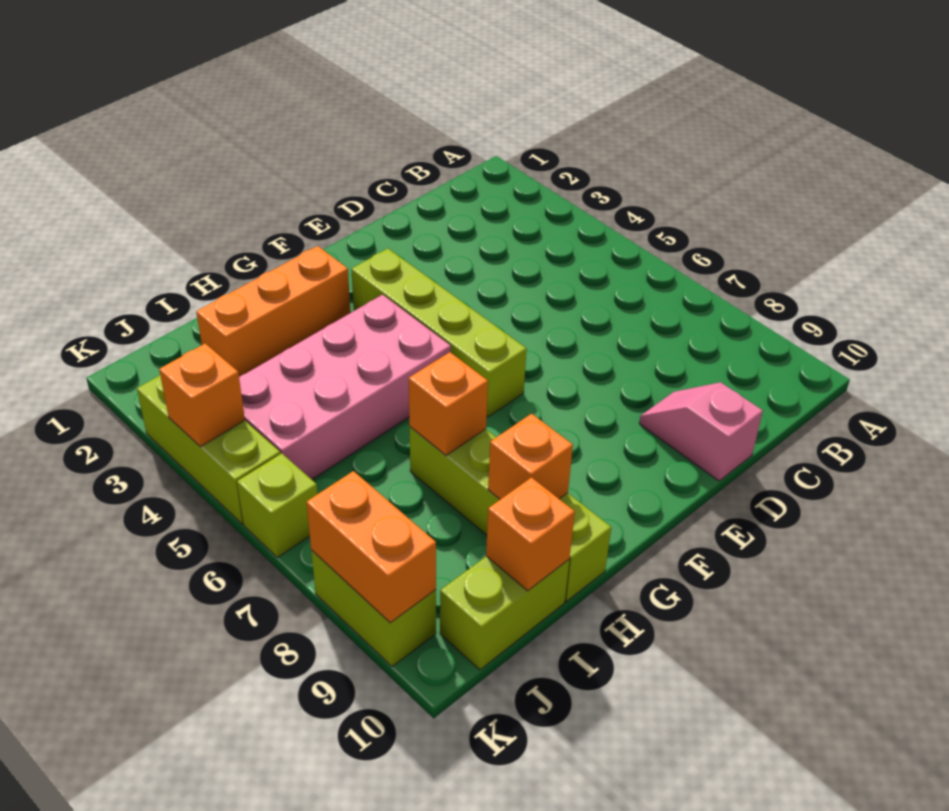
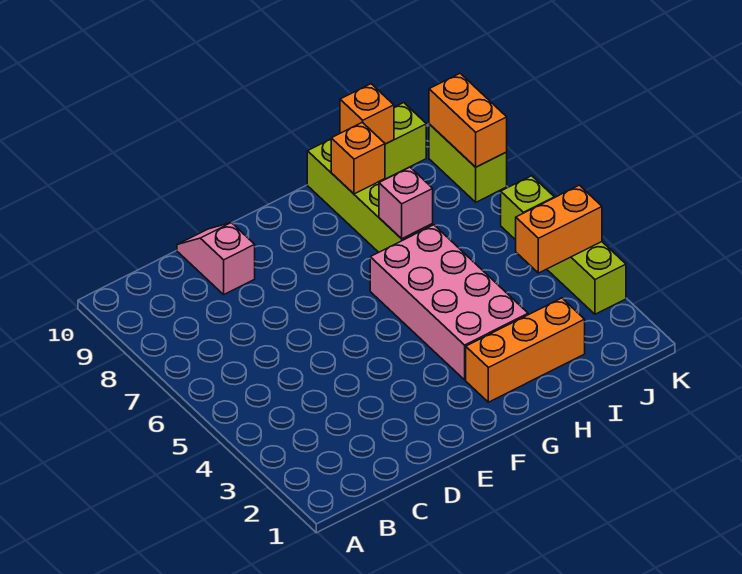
pink 1x2 slope [639,382,763,481] -> pink 1x2 slope turned to [177,223,255,294]
lime 1x4 brick [351,249,527,417] -> none
pink 2x4 brick [239,295,451,480] -> pink 2x4 brick turned to [370,225,528,380]
orange 1x1 brick [409,352,488,455] -> pink 1x1 brick [379,167,433,239]
orange 1x1 brick [159,344,245,447] -> orange 1x2 brick [516,185,602,273]

